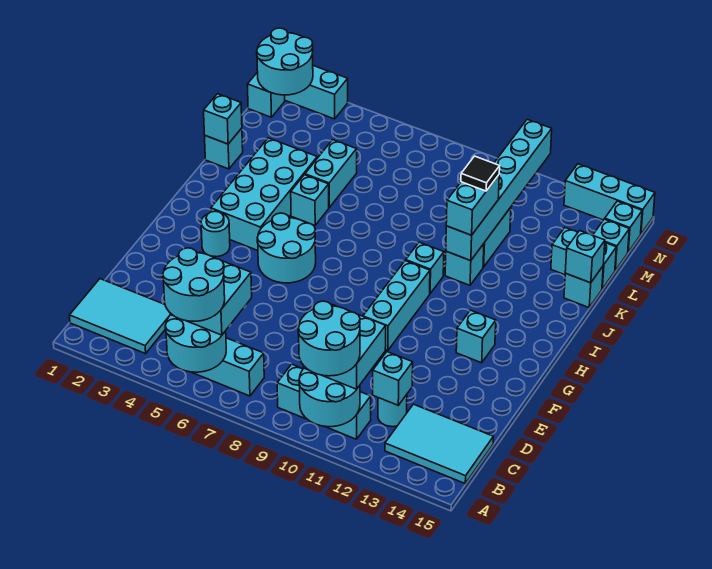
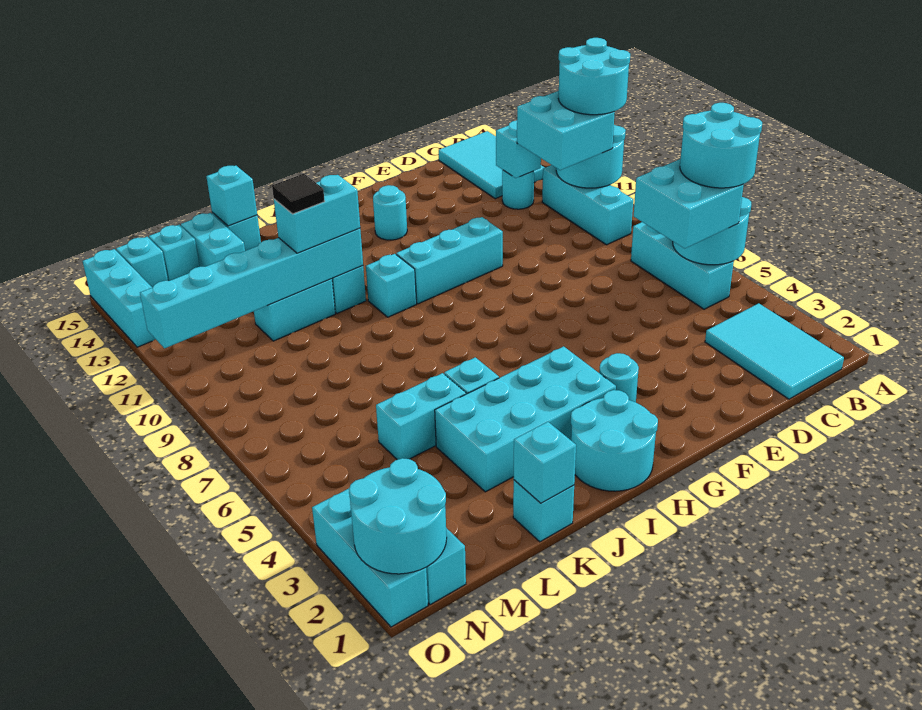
cyan 2x2 round brick [257,213,316,283] -> cyan 2x2 round brick moved to [571,390,658,491]
cyan 1x1 brick [456,310,496,363] -> cyan 1x1 round brick [373,185,407,240]

